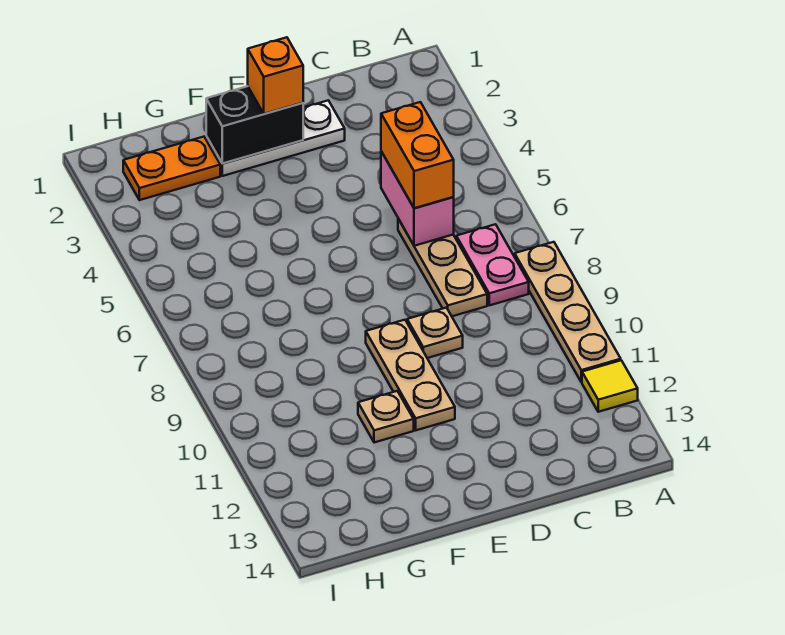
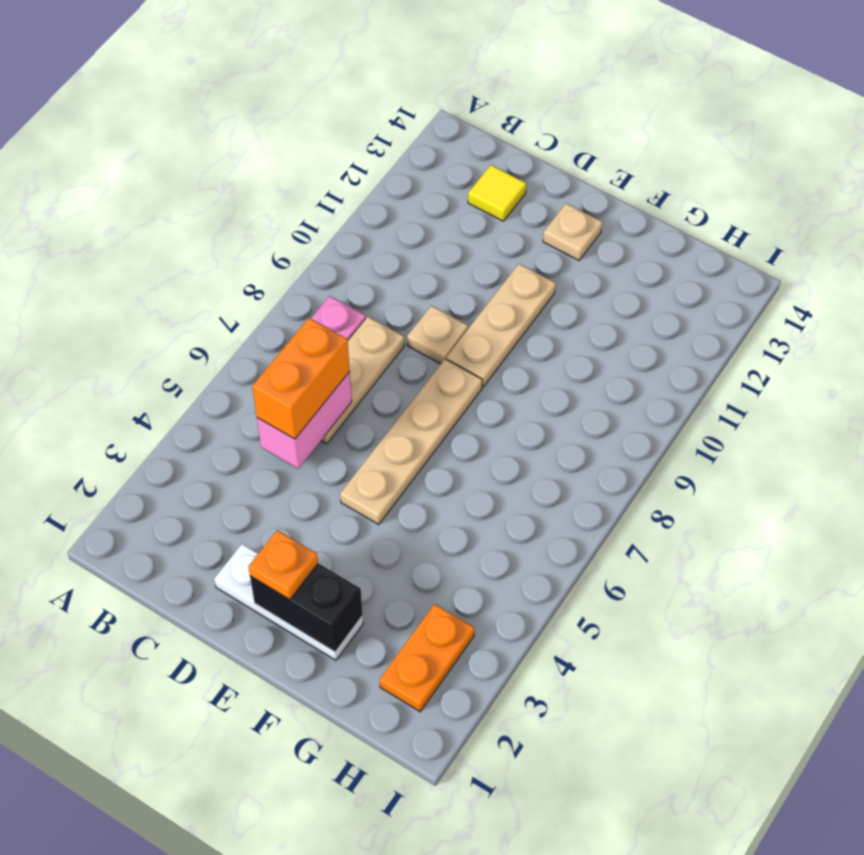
tan 1x4 plate [515,242,621,382] -> tan 1x4 plate moved to [340,359,482,524]
yellow 1x1 tile [582,360,638,412] -> yellow 1x1 tile moved to [468,165,526,221]
orange 1x1 brick [248,37,303,114] -> orange 1x1 plate [248,530,318,600]
tan 1x1 plate [358,391,414,443] -> tan 1x1 plate moved to [543,203,602,260]
orange 1x2 plate [123,137,220,200] -> orange 1x2 plate turned to [380,604,475,712]

